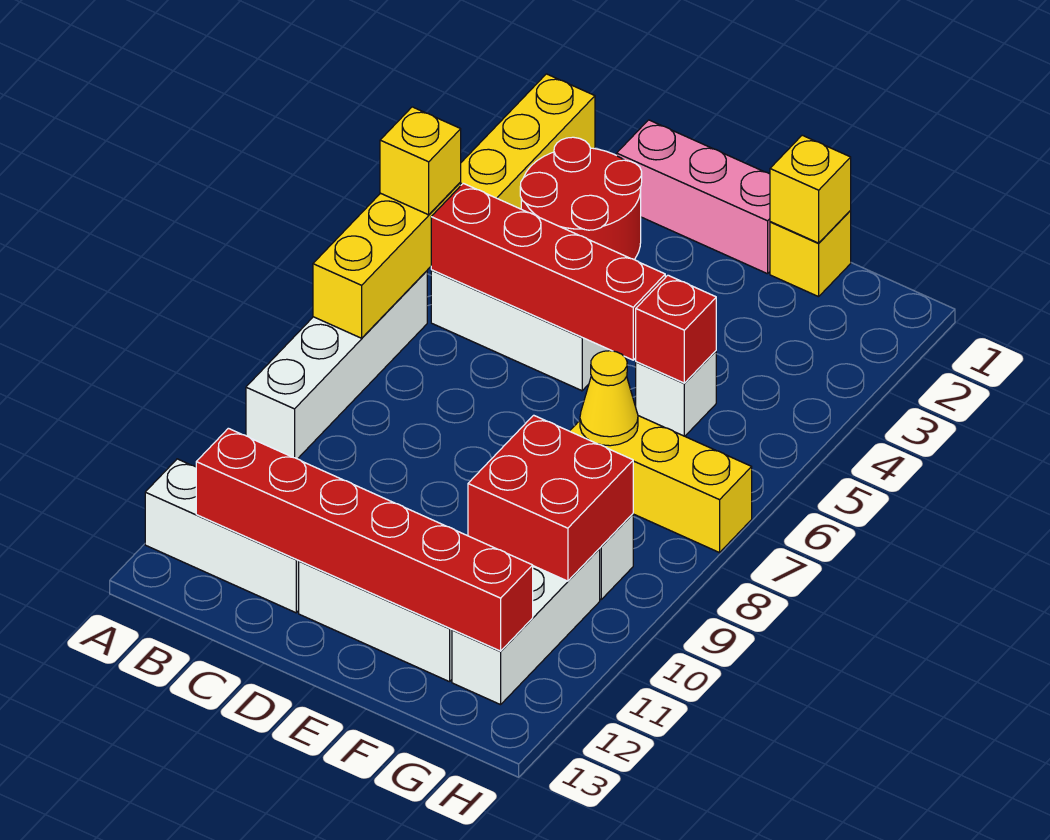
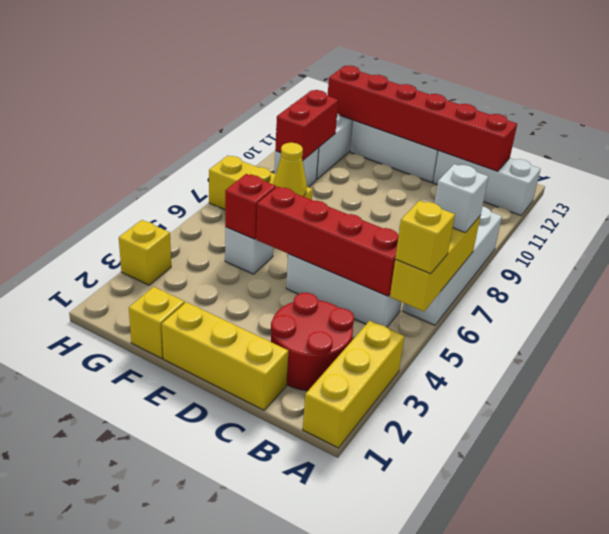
none -> white 1x1 brick [434,164,489,233]
pink 1x3 brick [617,120,770,274] -> yellow 1x3 brick [162,302,288,410]
yellow 1x1 brick [770,135,851,243] -> yellow 1x1 brick moved to [119,220,171,285]
red 2x2 brick [468,415,633,581] -> red 1x2 brick [275,90,338,161]

